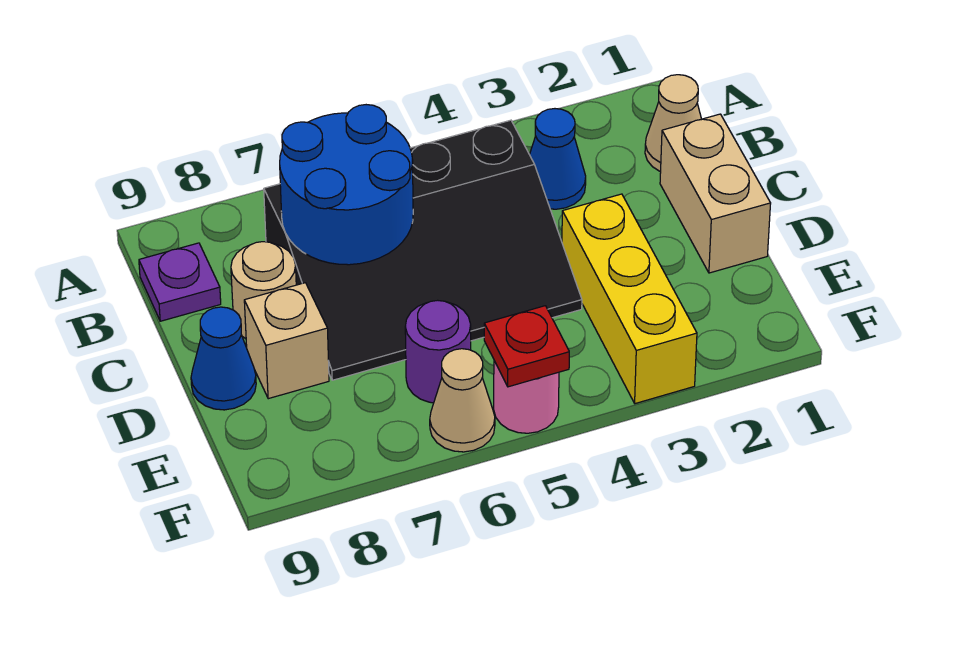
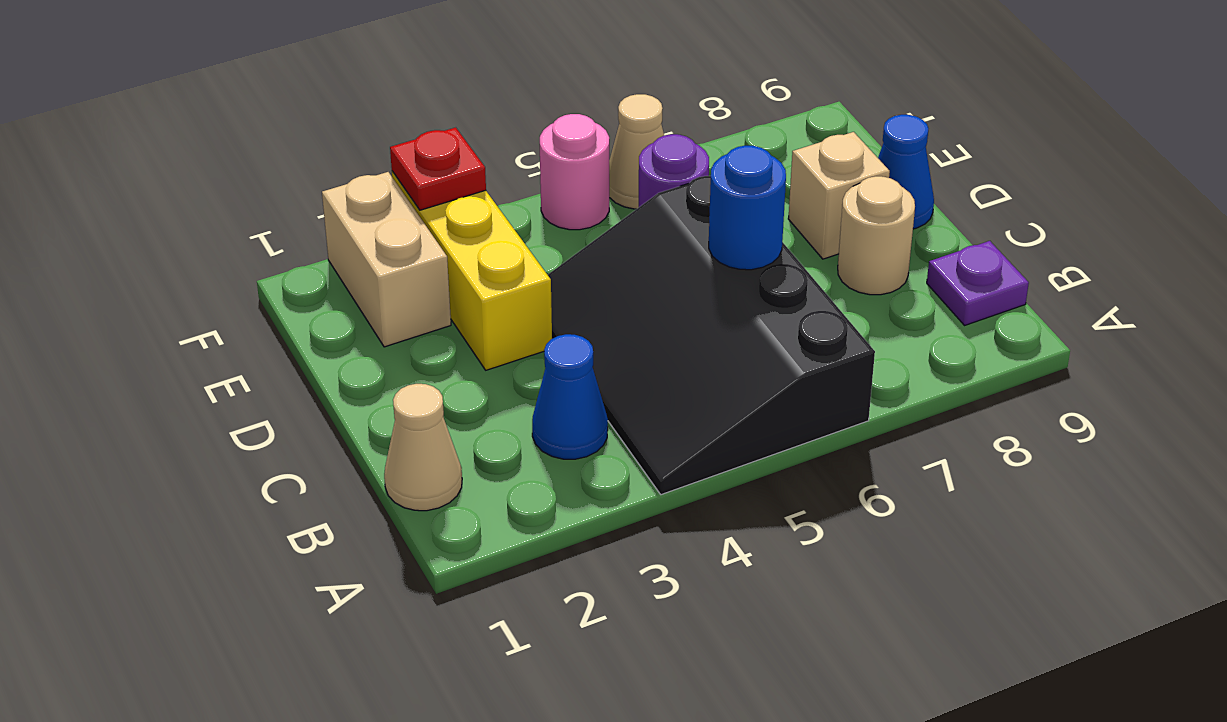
black 3x4 slope [264,120,582,380] -> black 3x4 slope turned to [548,176,875,495]
blue 2x2 round brick [280,105,413,265] -> blue 1x1 round brick [709,146,786,270]
tan 1x2 brick [660,114,771,273] -> tan 1x2 brick moved to [322,172,451,347]
red 1x1 plate [484,306,569,387] -> red 1x1 plate moved to [390,128,486,210]

